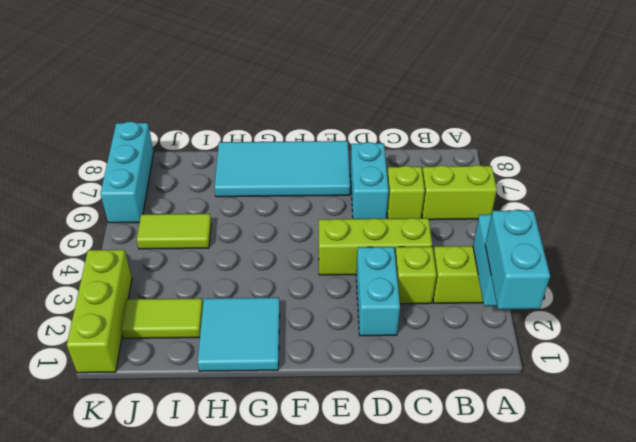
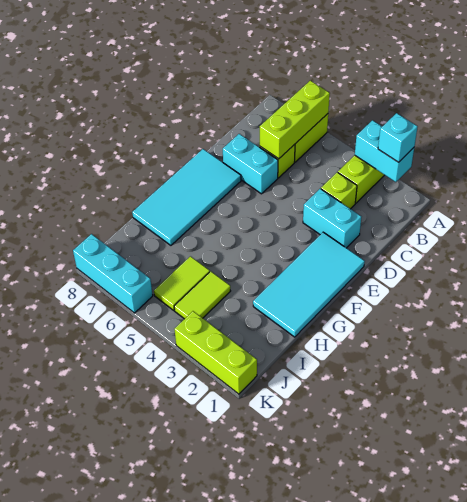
cyan 1x2 brick [485,210,550,310] -> cyan 1x1 brick [378,113,417,162]
lime 1x3 brick [319,218,432,275] -> lime 1x3 brick moved to [260,81,330,159]
cyan 2x2 tile [198,298,280,371] -> cyan 2x4 tile [253,232,365,337]
lime 1x2 tile [121,298,203,338] -> lime 1x2 tile moved to [174,271,230,319]

